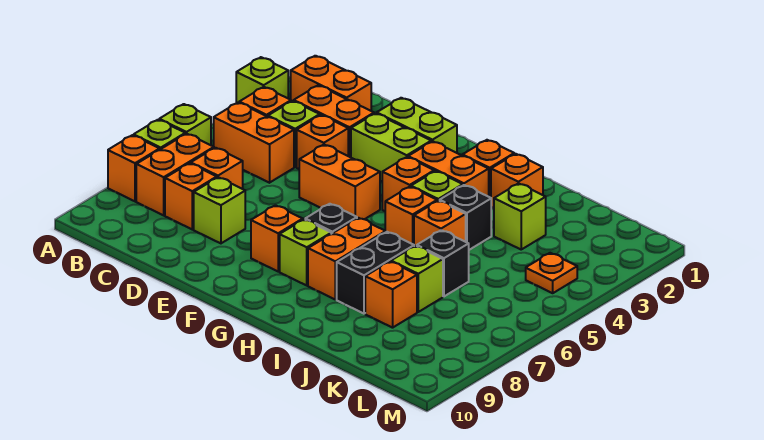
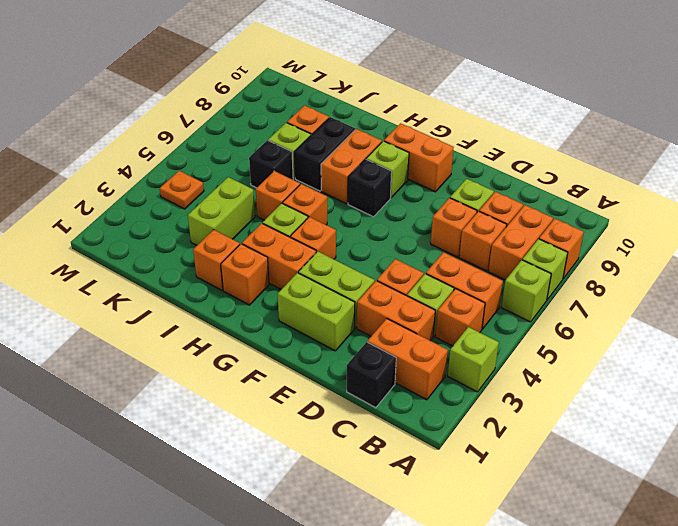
orange 1x2 brick [299,145,380,219] -> orange 1x2 brick moved to [384,123,454,192]
orange 1x1 brick [251,205,303,271] -> orange 1x1 brick moved to [431,198,477,257]
black 1x1 brick [440,185,491,250] -> black 1x1 brick moved to [347,342,396,408]
lime 1x1 brick [494,183,546,249] -> lime 1x2 brick [188,177,255,245]

